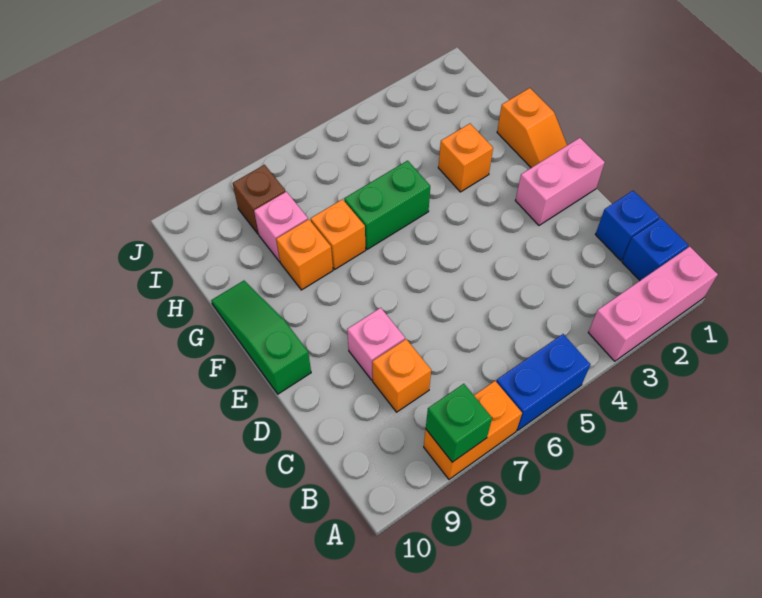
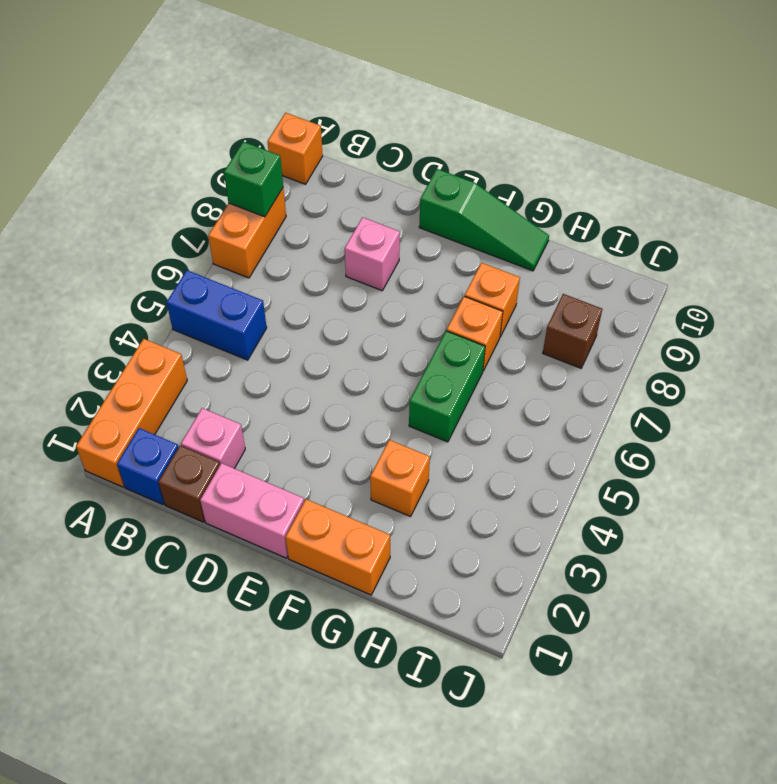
pink 1x3 brick [588,247,718,361] -> orange 1x3 brick [76,339,187,487]
blue 1x2 brick [496,334,591,430] -> blue 1x2 brick turned to [167,270,267,360]
blue 1x1 brick [595,191,660,260] -> brown 1x1 brick [158,446,220,522]
orange 1x1 brick [372,339,431,412] -> orange 1x1 brick moved to [268,113,323,184]
pink 1x2 brick [515,138,605,225] -> pink 1x2 brick turned to [200,463,304,558]
orange 1x2 slope [497,88,567,168] -> orange 1x2 brick [286,499,390,595]
pink 1x1 brick [254,192,308,262] -> pink 1x1 brick moved to [181,408,245,468]

